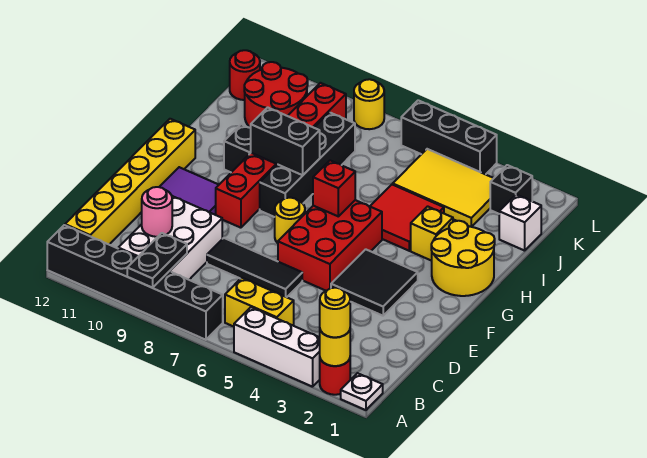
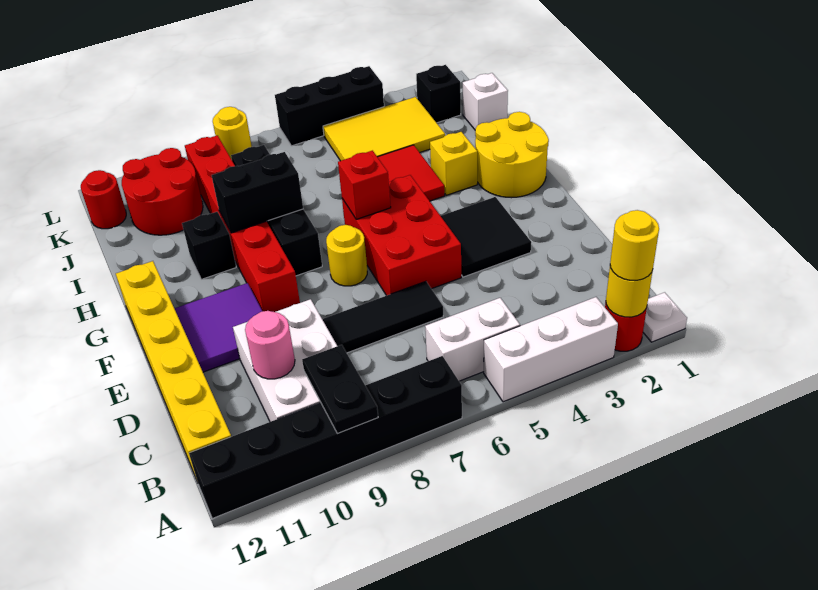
yellow 1x2 brick [225,278,294,327] -> white 1x2 brick [425,298,520,381]

